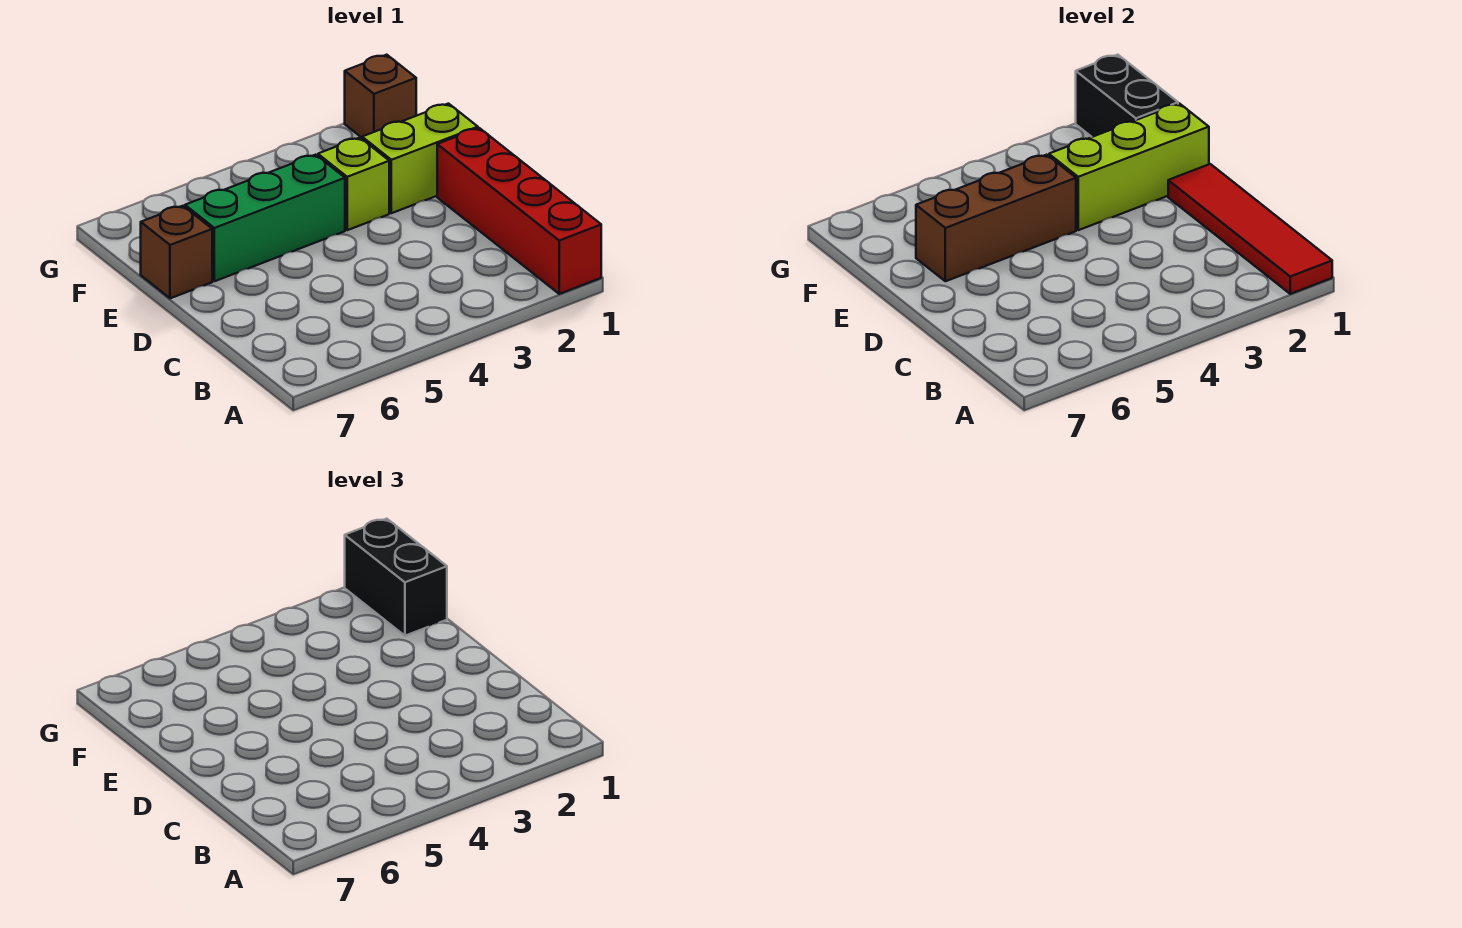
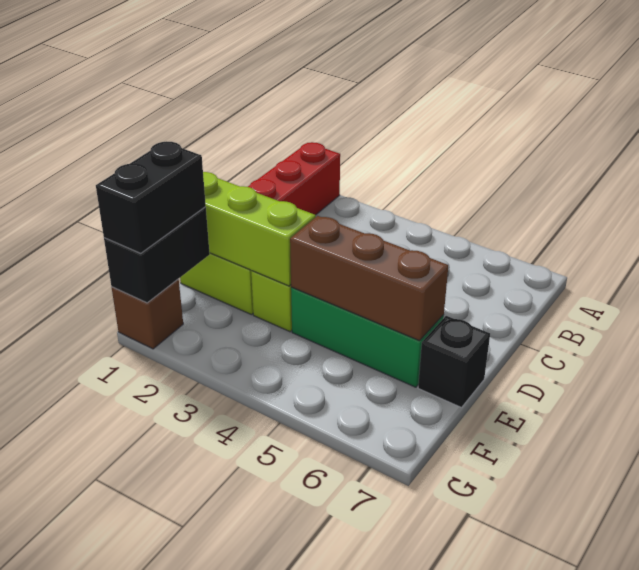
red 1x4 tile [1168,164,1332,294] -> none
brown 1x1 brick [141,206,212,298] -> black 1x1 brick [418,316,490,408]

